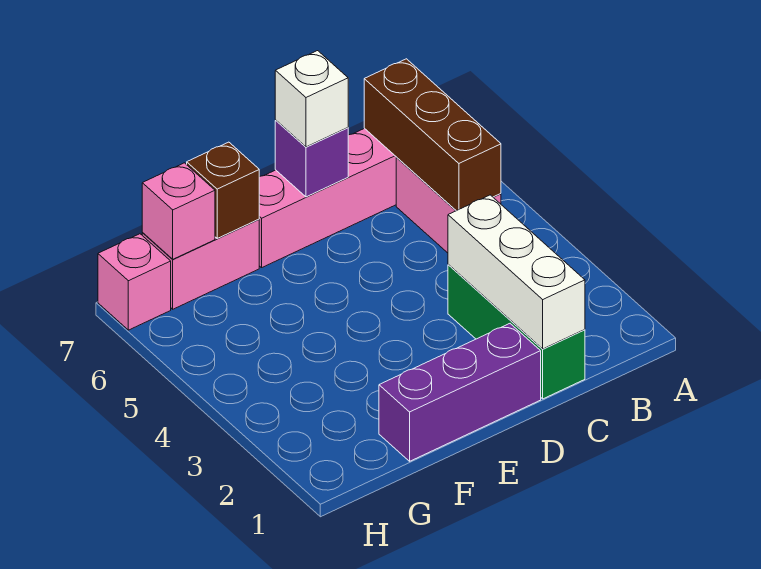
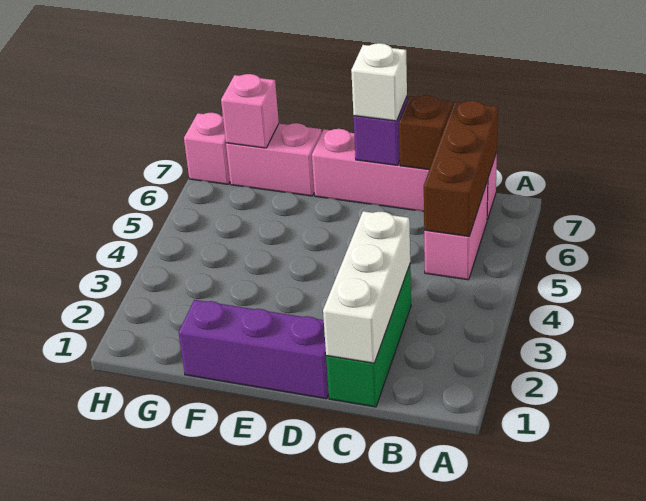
brown 1x1 brick [187,142,259,238] -> brown 1x1 brick moved to [399,95,452,170]

